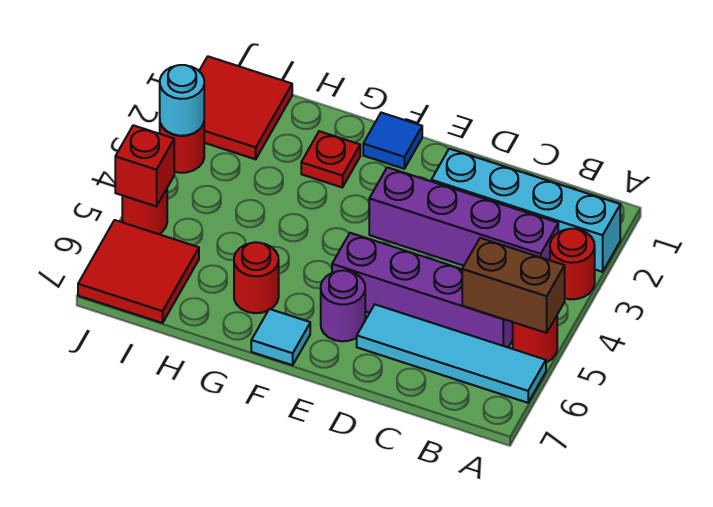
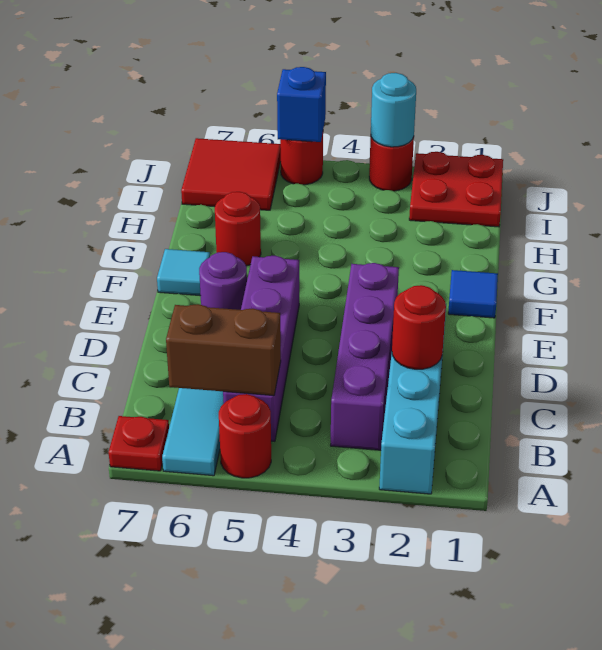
red 1x1 round brick [550,229,595,299] -> red 1x1 round brick moved to [392,285,446,369]
brown 1x2 brick [462,238,565,333] -> brown 1x2 brick turned to [166,304,281,396]
red 1x1 plate [301,131,360,187] -> red 1x1 plate moved to [108,416,169,471]
red 2x2 tile [199,56,292,159] -> red 2x2 plate [409,152,503,227]
red 1x1 brick [115,125,174,206] -> blue 1x1 brick [277,67,326,142]

